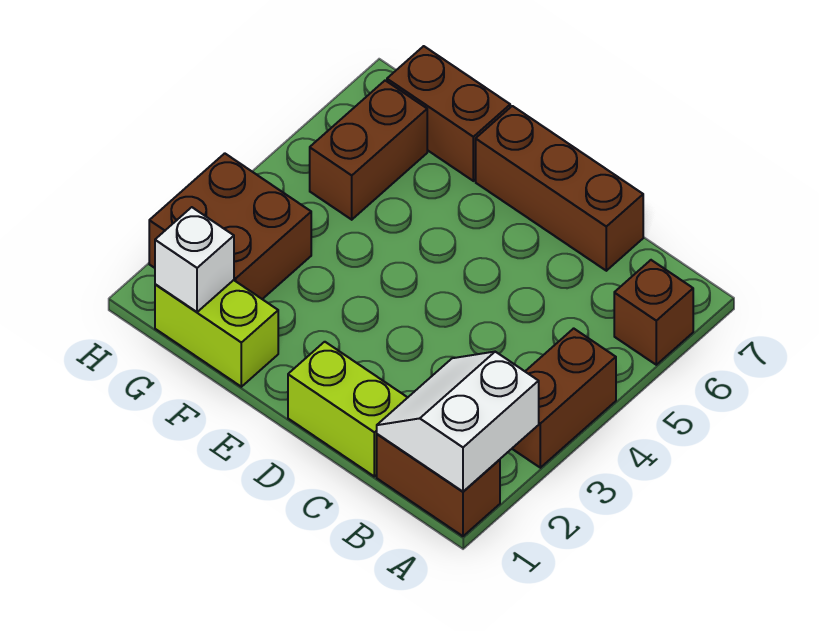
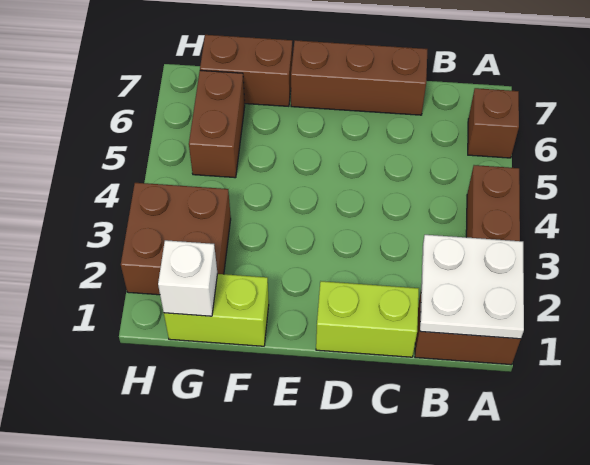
white 2x2 slope [377,352,539,491] -> white 2x2 plate [420,235,524,339]

